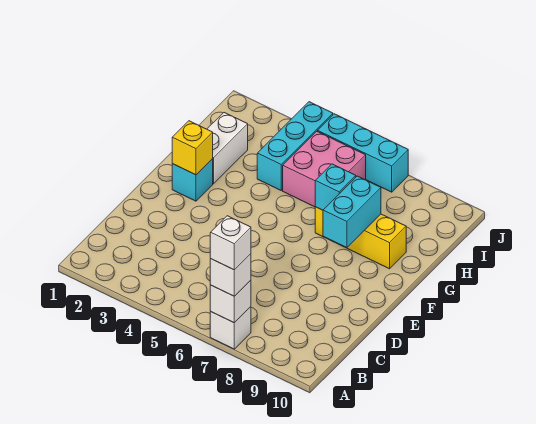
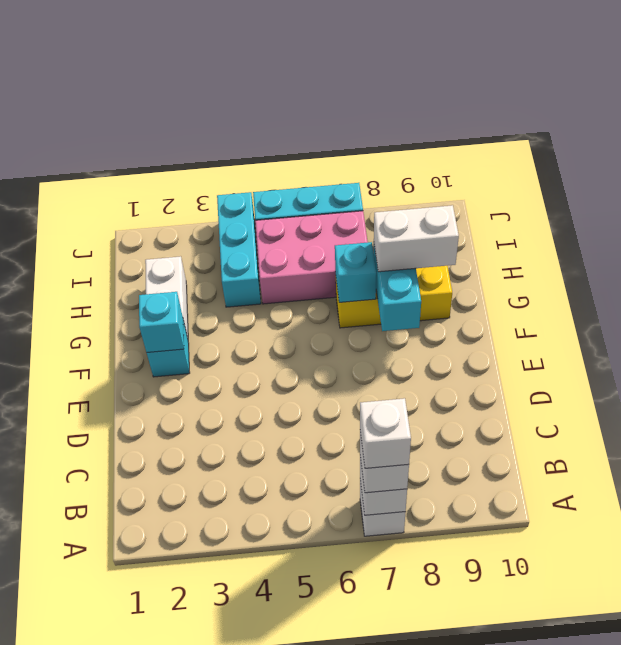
yellow 1x1 brick [172,121,213,175] -> cyan 1x1 brick [139,292,184,353]
none -> white 1x2 brick [374,205,459,272]
pink 2x2 brick [283,131,366,207] -> pink 2x3 brick [255,211,368,304]

